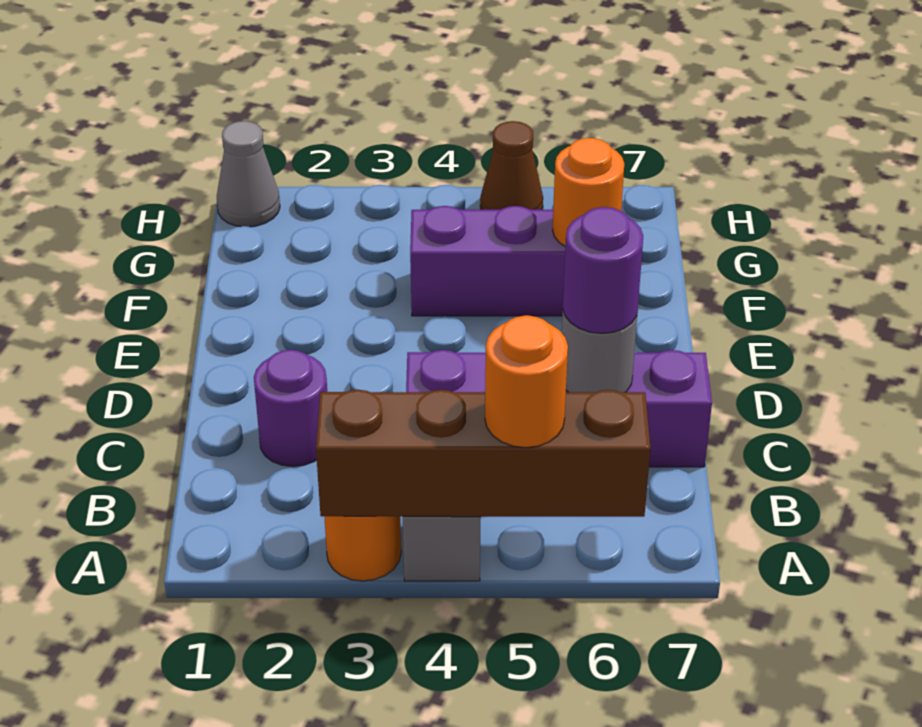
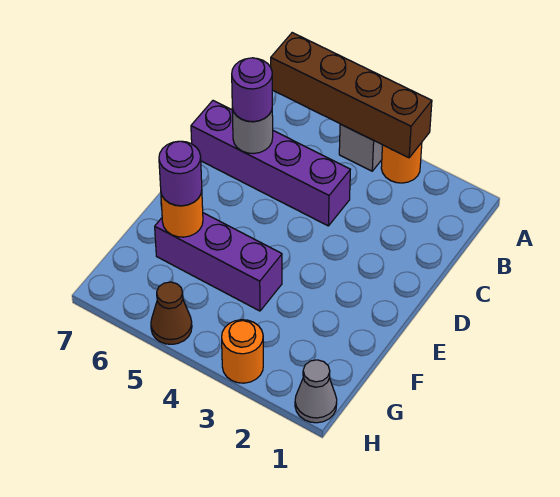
orange 1x1 round brick [485,315,568,448] -> orange 1x1 round brick moved to [222,320,263,383]
purple 1x1 round brick [254,350,327,466] -> purple 1x1 round brick moved to [159,141,202,206]

